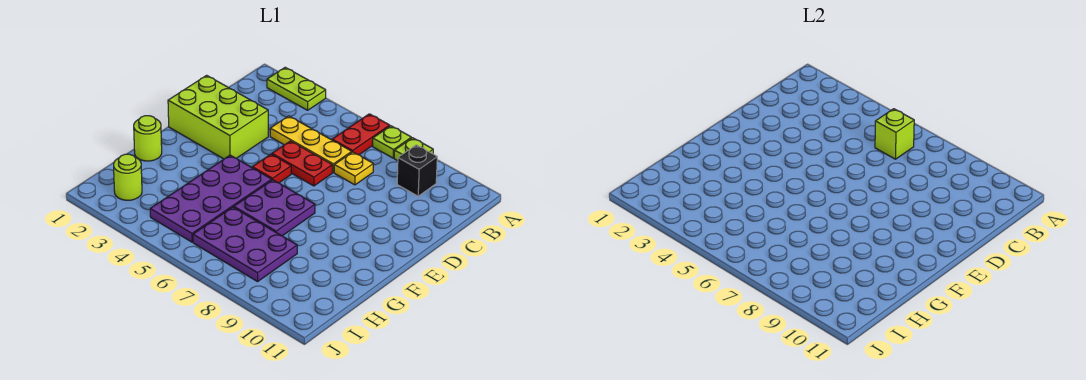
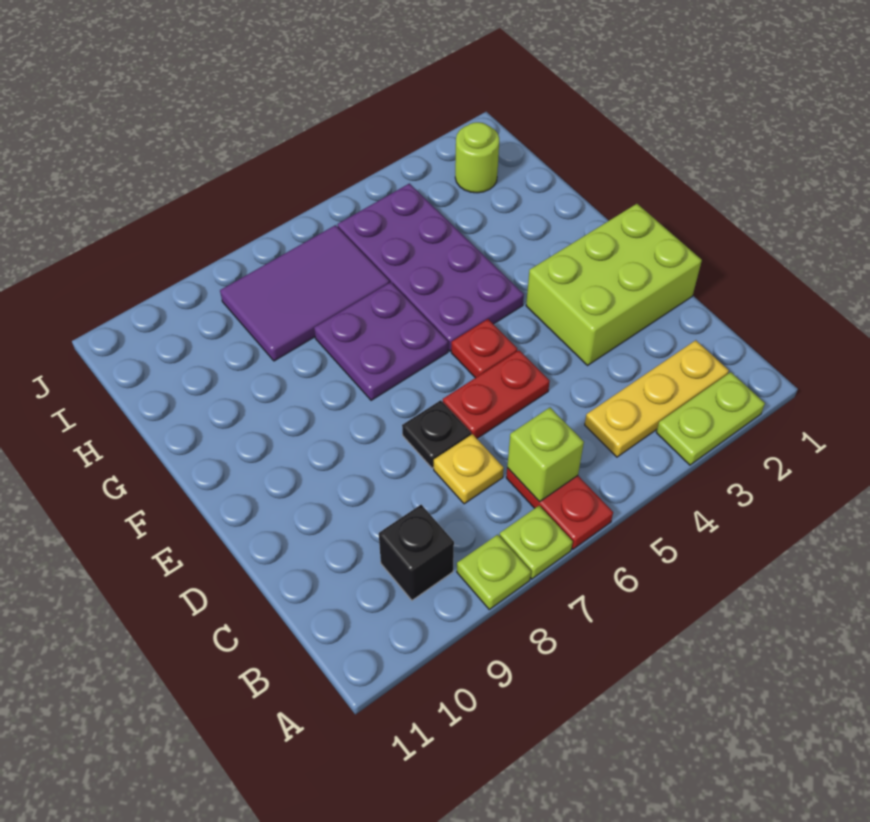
yellow 1x3 plate [270,116,352,172] -> yellow 1x3 plate moved to [585,340,729,457]
none -> black 1x1 plate [402,400,471,468]
lime 1x1 round brick [134,116,162,161] -> none
purple 2x3 plate [193,207,297,282] -> purple 2x3 tile [220,225,389,361]

